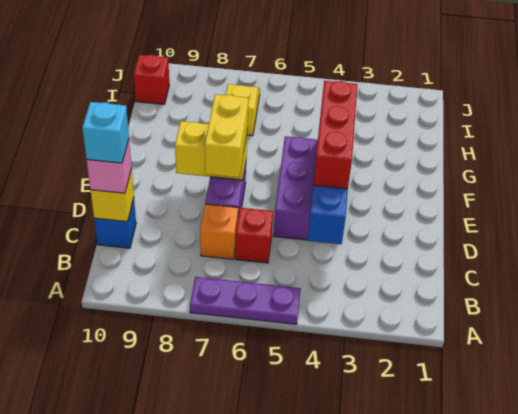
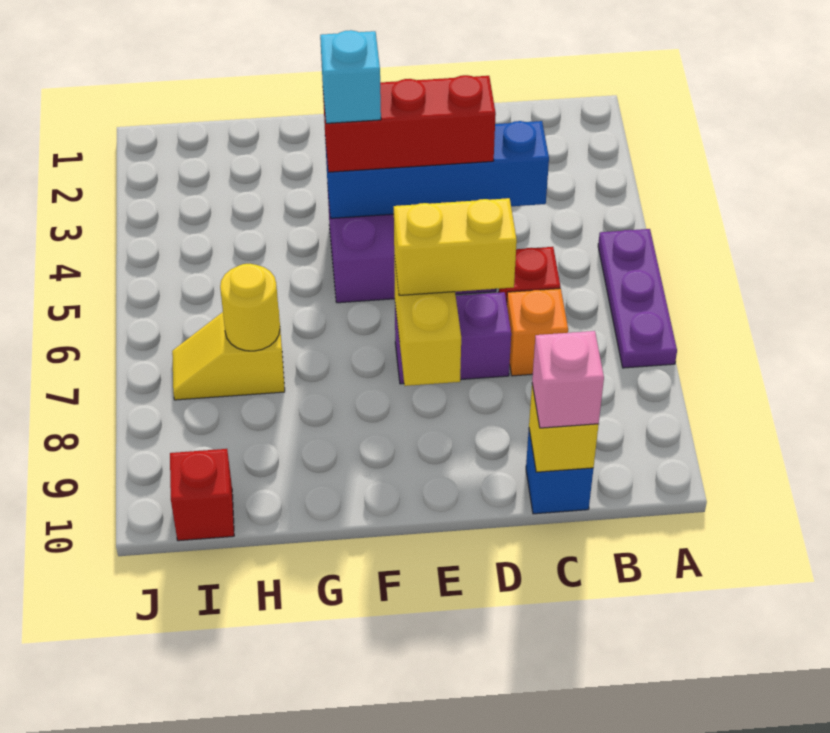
cyan 1x1 brick [82,102,129,163] -> cyan 1x1 brick moved to [320,30,381,123]
none -> yellow 1x1 round brick [220,264,280,351]

